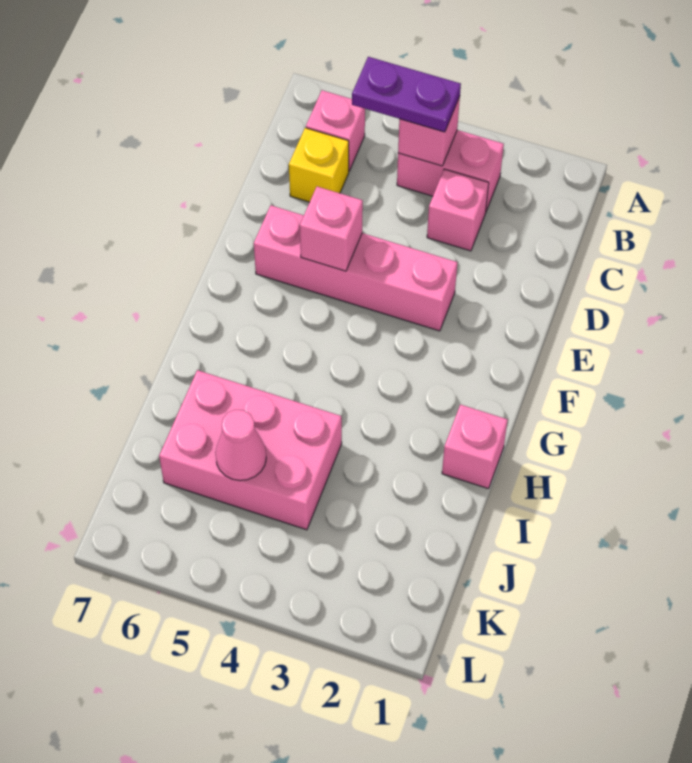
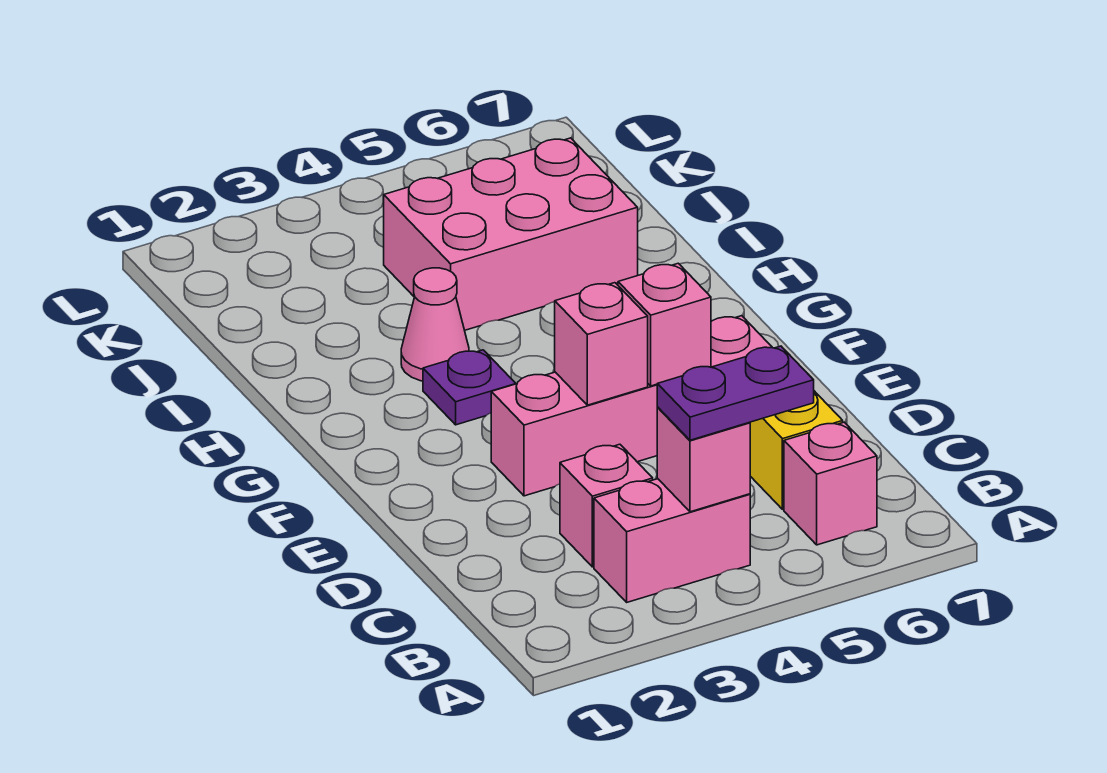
none -> purple 1x1 plate [423,350,516,425]
pink 1x1 brick [442,404,508,489] -> pink 1x1 brick moved to [555,283,648,405]
pink 1x1 cone [215,410,266,480] -> pink 1x1 cone moved to [401,268,469,381]

